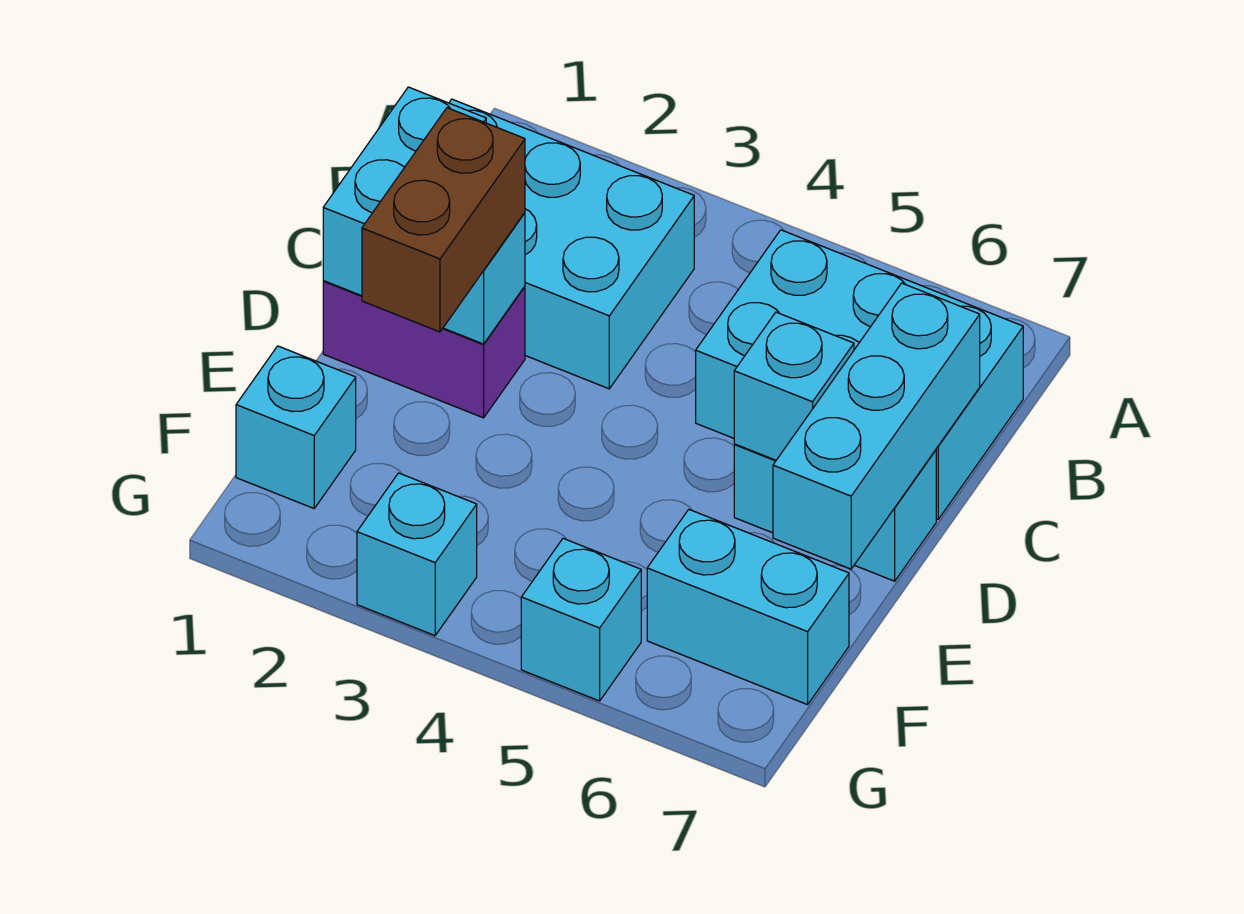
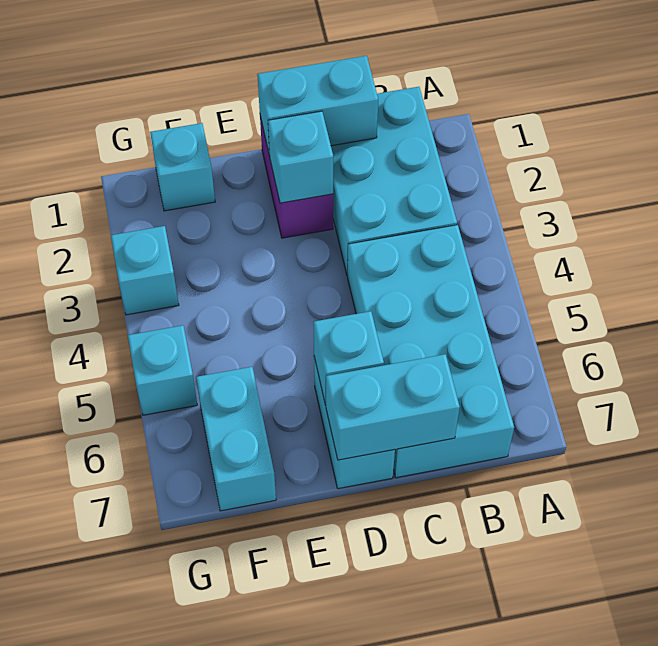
cyan 2x3 brick [696,230,1023,519] -> cyan 2x4 brick [348,225,514,478]
cyan 1x3 brick [773,283,980,569] -> cyan 1x2 brick [326,354,460,460]
brown 1x2 brick [362,108,525,332] -> none

